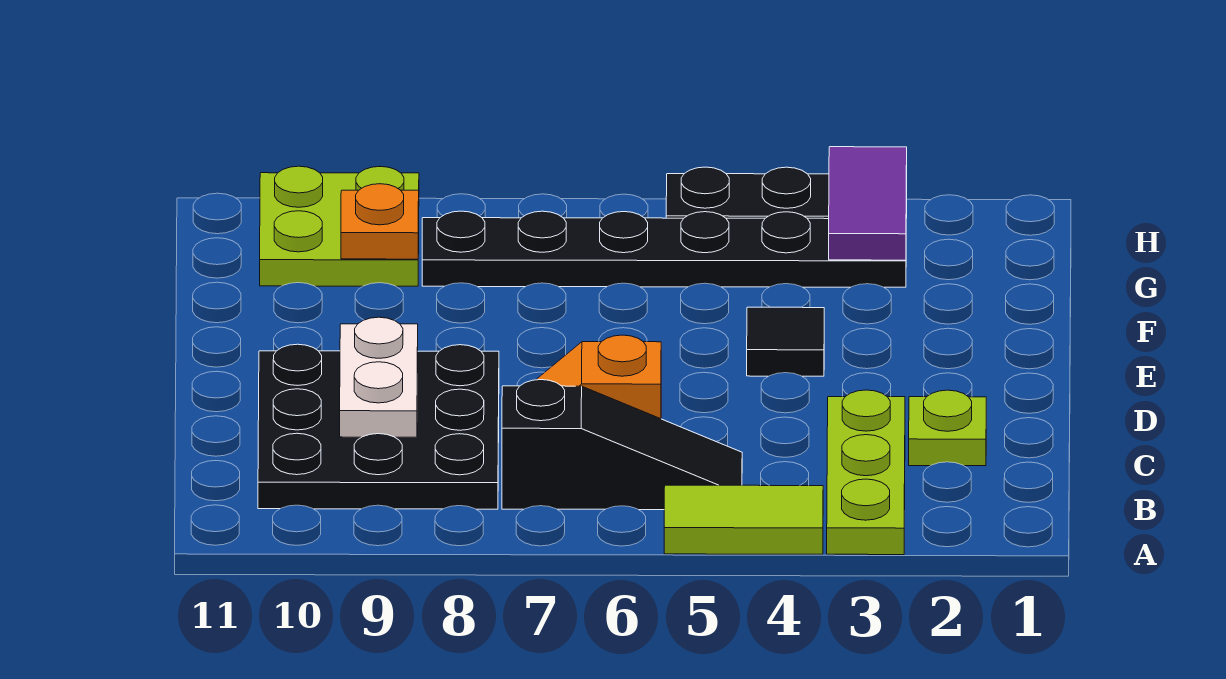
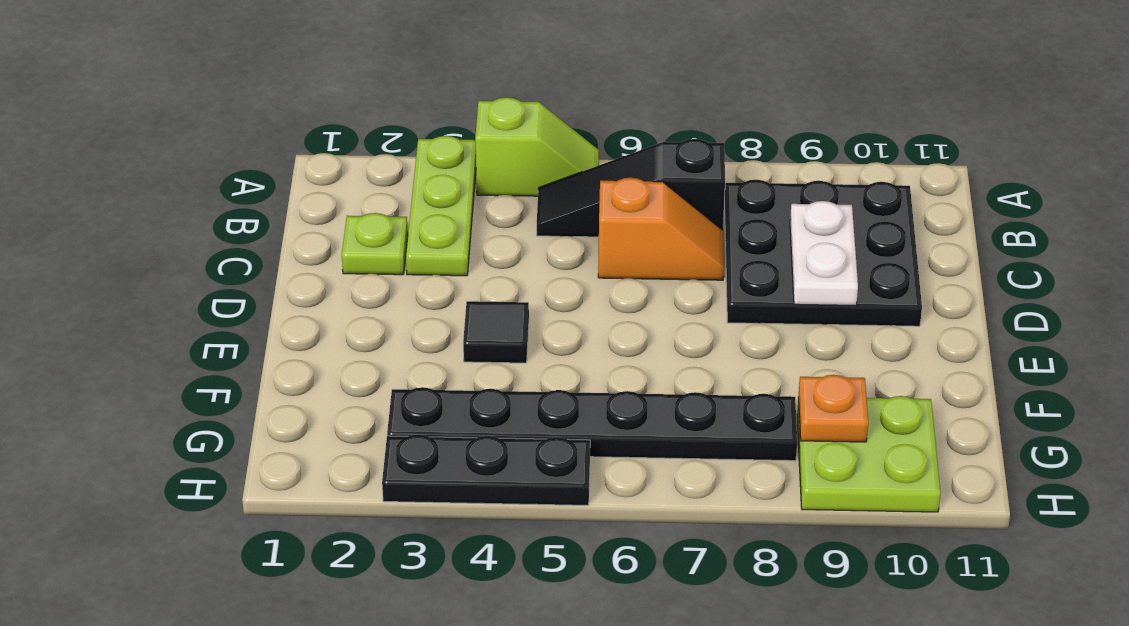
lime 1x2 tile [664,485,823,554] -> lime 1x2 slope [475,97,599,196]
purple 1x2 tile [829,147,907,260] -> none

